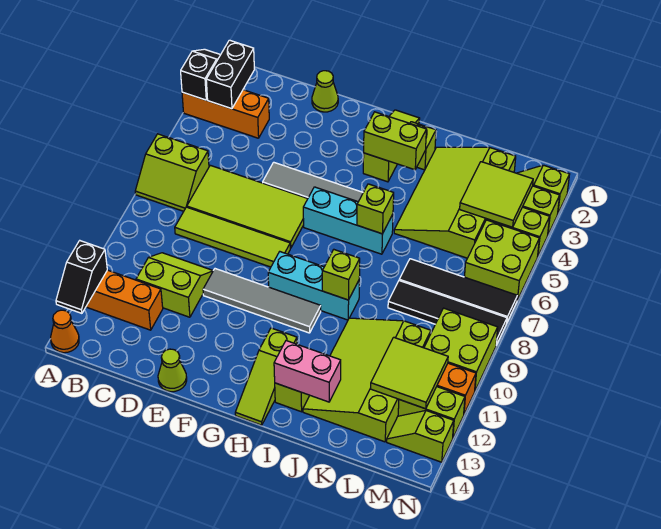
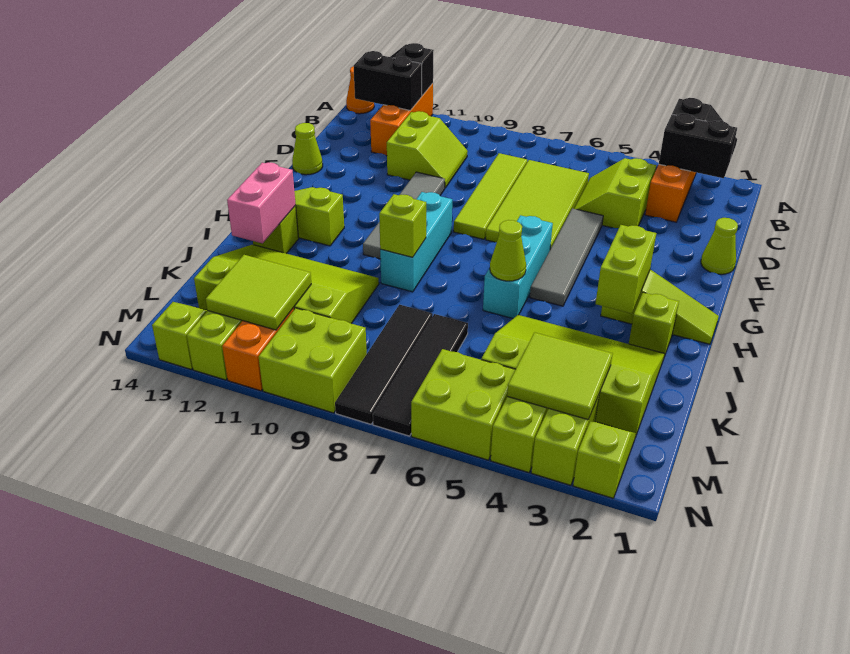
lime 2x2 slope [135,134,209,211] -> lime 2x2 slope moved to [574,158,656,228]
none -> black 1x2 brick [354,51,422,110]
lime 1x1 brick [357,184,394,234] -> lime 1x1 cone [490,220,526,281]

